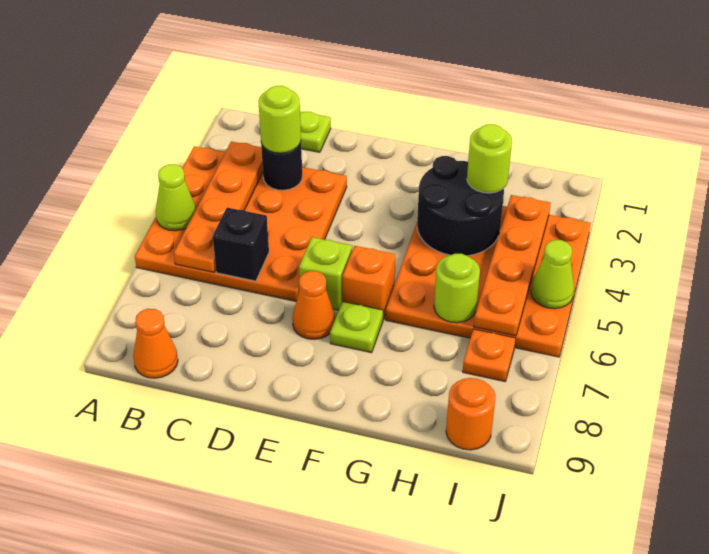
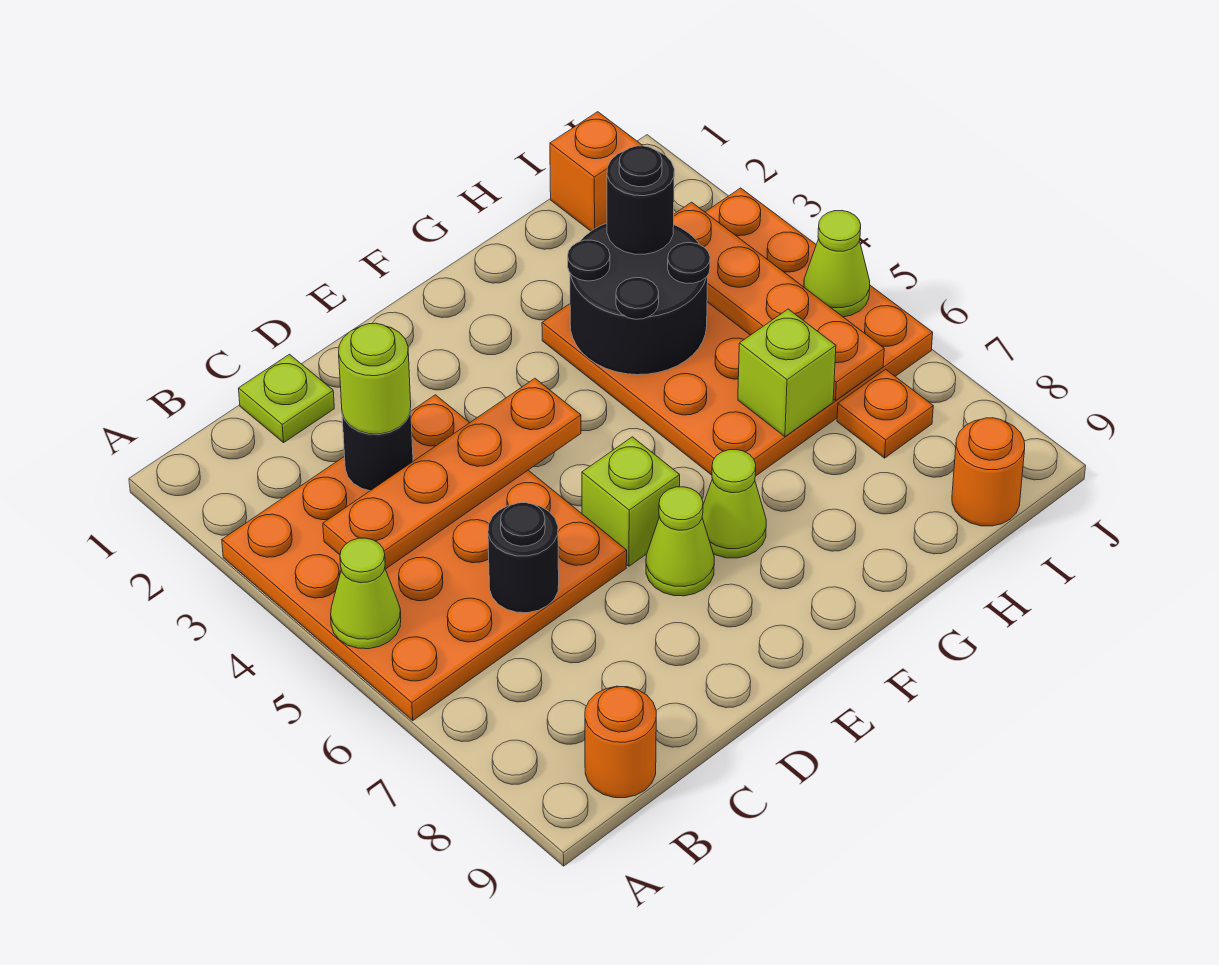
orange 1x4 plate [174,141,263,272] -> orange 1x4 plate turned to [323,379,581,569]
orange 1x1 cone [133,309,178,378] -> orange 1x1 round brick [585,686,656,798]
black 1x1 brick [213,208,269,281] -> black 1x1 round brick [488,503,559,613]
orange 1x1 cone [292,271,335,339] -> lime 1x1 cone [646,487,714,596]
orange 1x1 brick [343,246,395,320] -> orange 1x1 brick moved to [550,112,642,231]
lime 1x1 plate [330,301,383,353] -> lime 1x1 cone [702,450,766,558]
lime 1x1 round brick [467,124,512,193] -> black 1x1 round brick [607,146,674,254]
lime 1x1 round brick [434,254,480,323] -> lime 1x1 brick [738,309,836,437]

